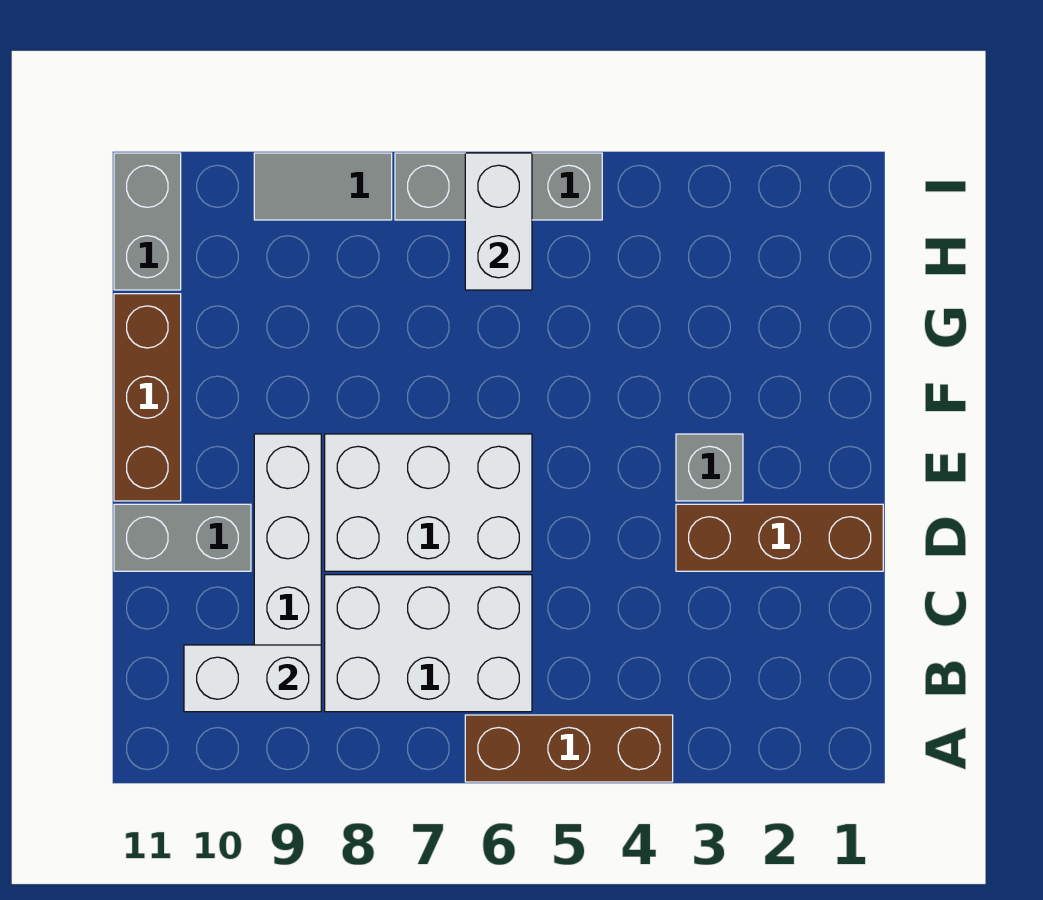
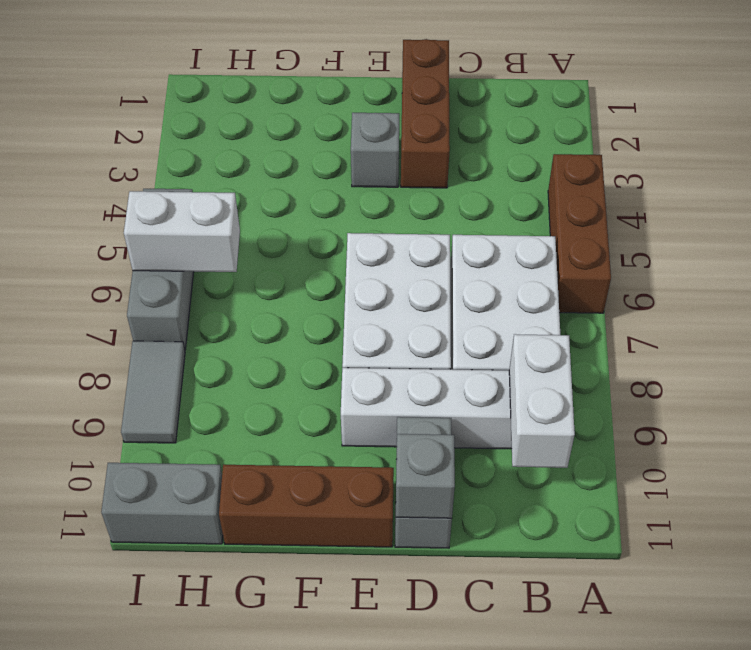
none -> grey 1x1 brick [396,434,455,518]

